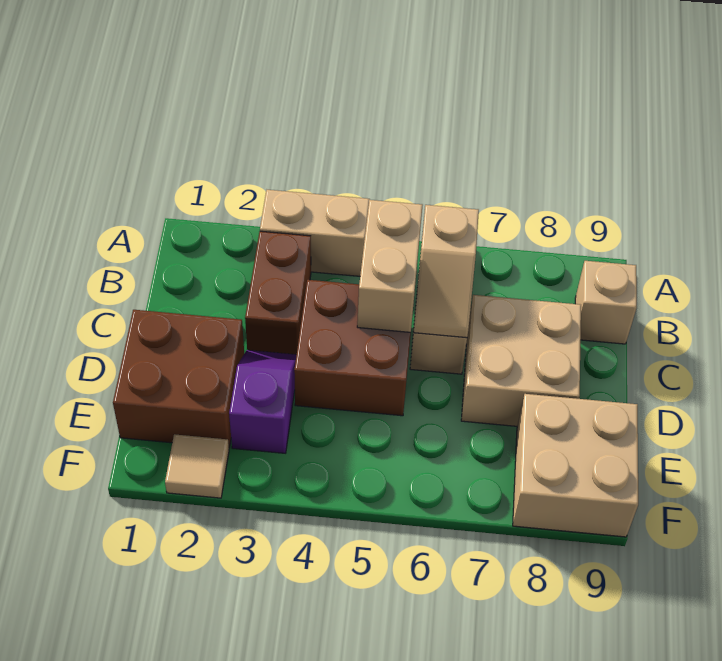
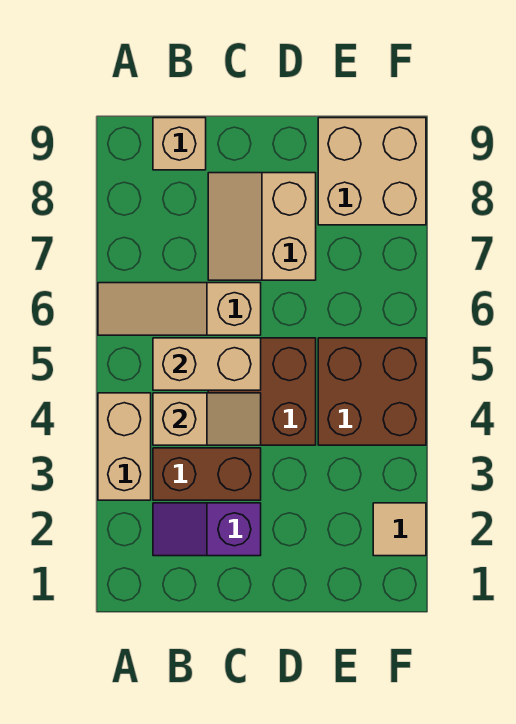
tan 1x2 slope [414,205,479,338] -> tan 1x2 slope moved to [153,393,261,445]
tan 2x2 brick [461,295,581,426] -> tan 2x2 slope [208,173,316,280]
brown 2x2 brick [113,310,244,448] -> brown 2x2 brick moved to [318,338,426,445]
purple 1x2 slope [229,350,296,453] -> purple 1x2 slope moved to [153,503,261,556]

